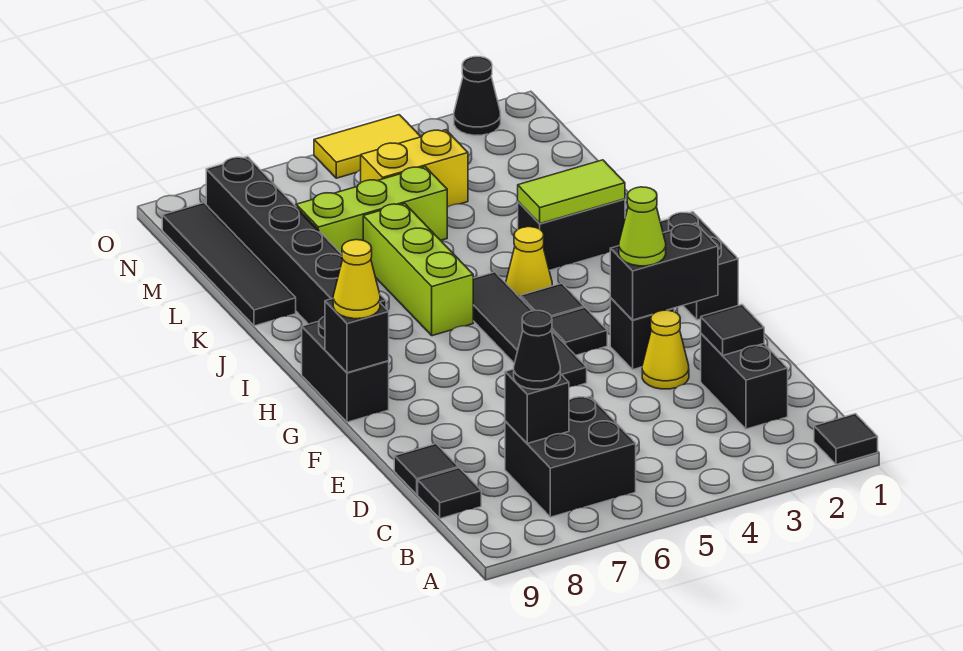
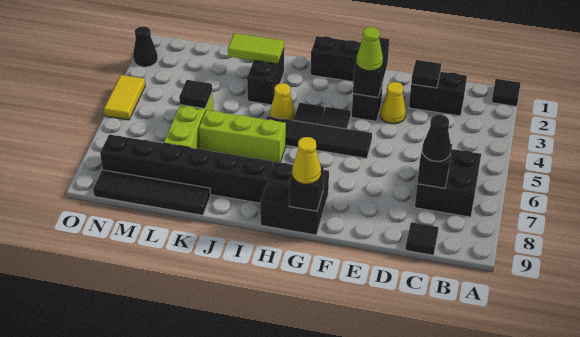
black 1x1 tile [394,444,458,494] -> black 1x1 tile moved to [179,80,212,109]
black 1x2 brick [302,317,389,422] -> black 2x2 brick [260,162,329,235]
lime 1x2 tile [518,160,625,224] -> lime 1x2 tile turned to [228,33,284,64]
yellow 1x2 brick [361,130,468,207] -> none

